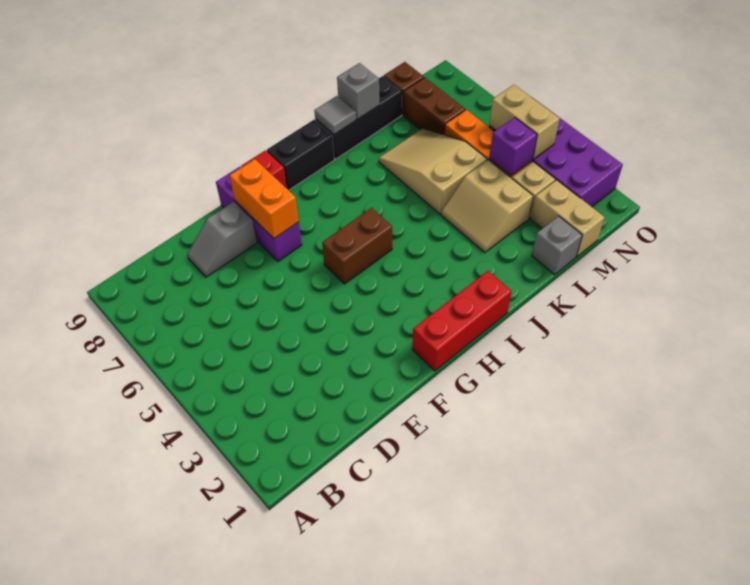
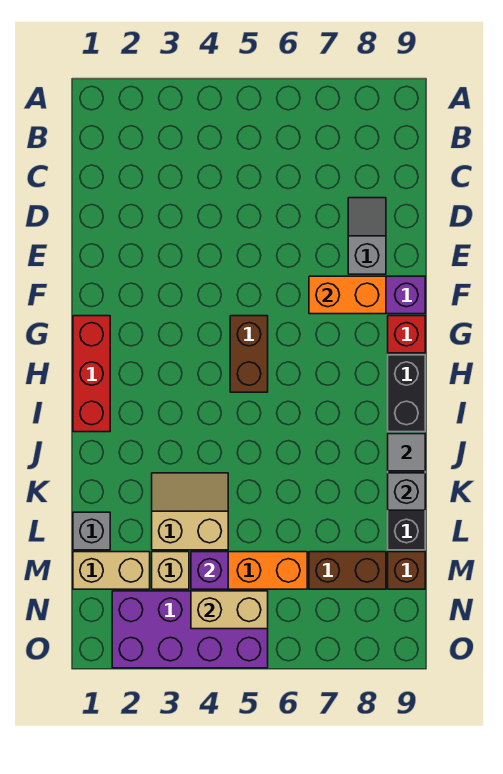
tan 2x3 slope [379,128,487,214] -> none

